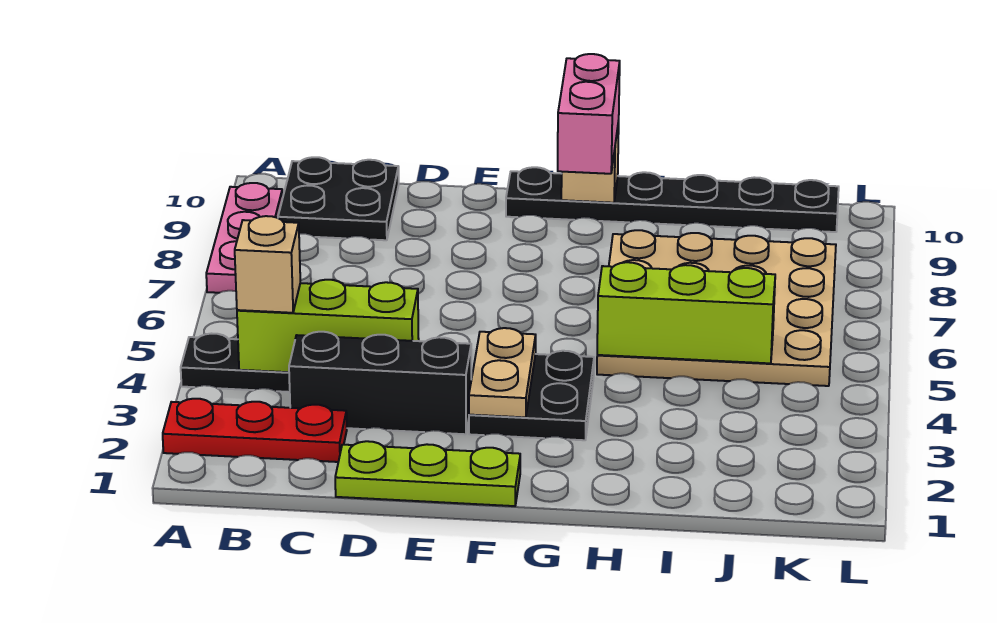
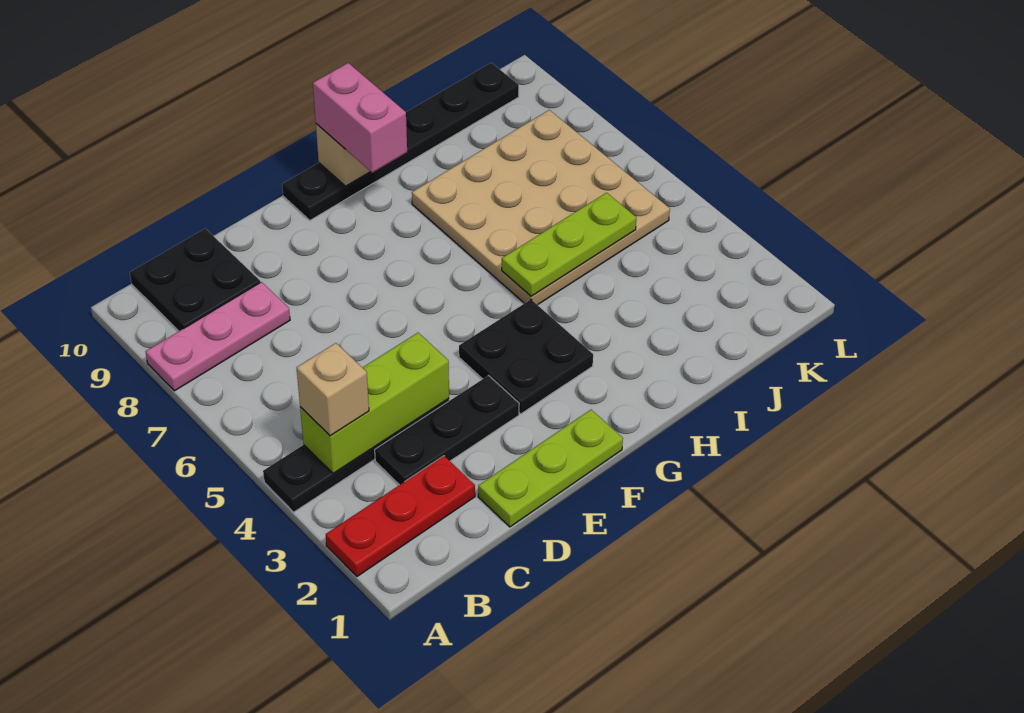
pink 1x3 plate [206,183,283,293] -> pink 1x3 plate turned to [146,282,290,391]
black 1x3 brick [289,332,471,434] -> black 1x3 plate [375,376,519,485]
tan 1x2 plate [469,328,536,417] -> none
lime 1x3 brick [597,262,775,363] -> lime 1x3 plate [502,193,636,296]

